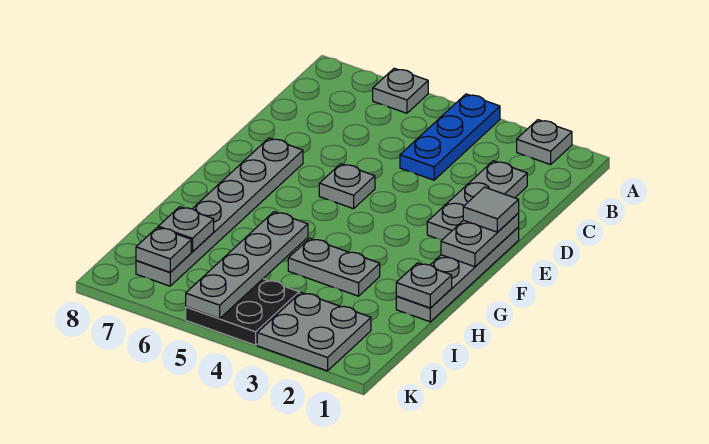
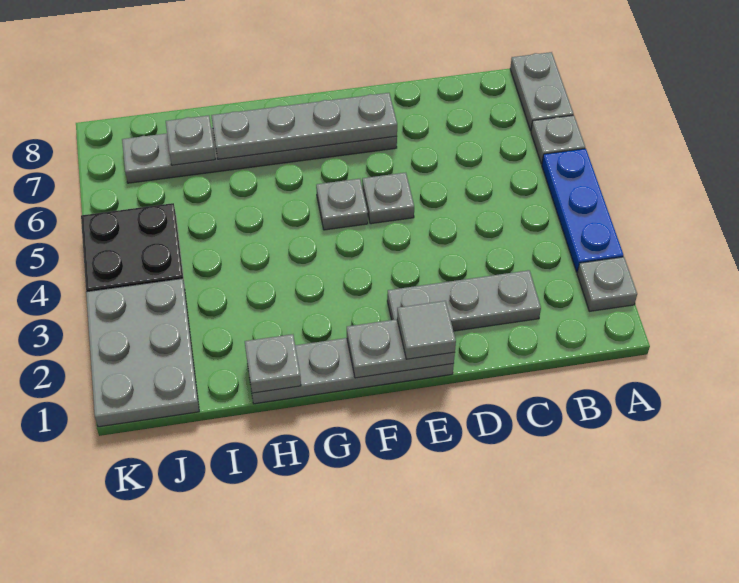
blue 1x3 plate [400,94,500,180] -> blue 1x3 plate turned to [542,149,624,272]
grey 1x2 plate [288,238,380,296] -> grey 1x2 plate moved to [510,52,574,131]
grey 1x4 plate [186,212,308,319] -> grey 1x4 plate moved to [211,93,397,159]
grey 2x2 plate [257,293,371,371] -> grey 2x3 plate [86,278,199,427]
grey 1x1 plate [136,227,191,272] -> grey 1x1 plate moved to [316,179,368,230]

